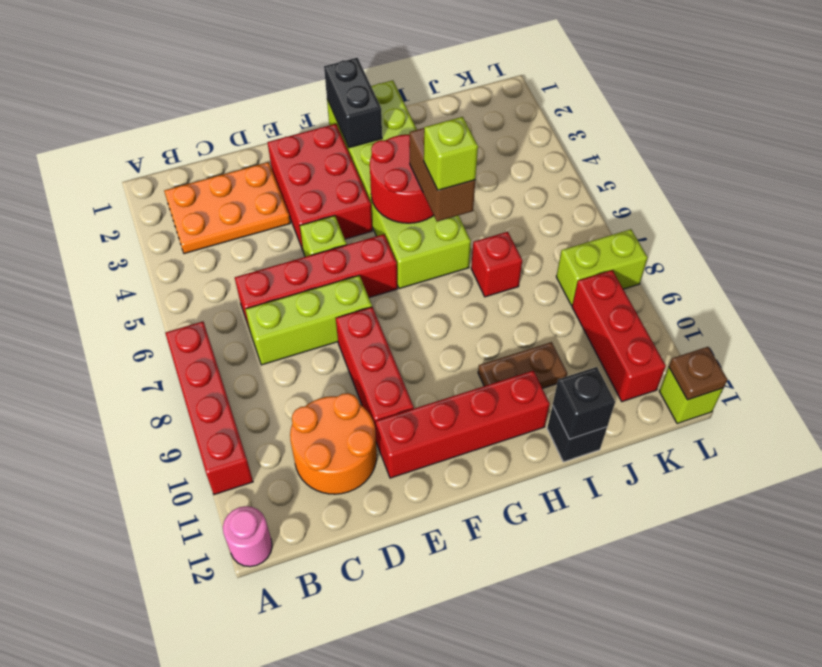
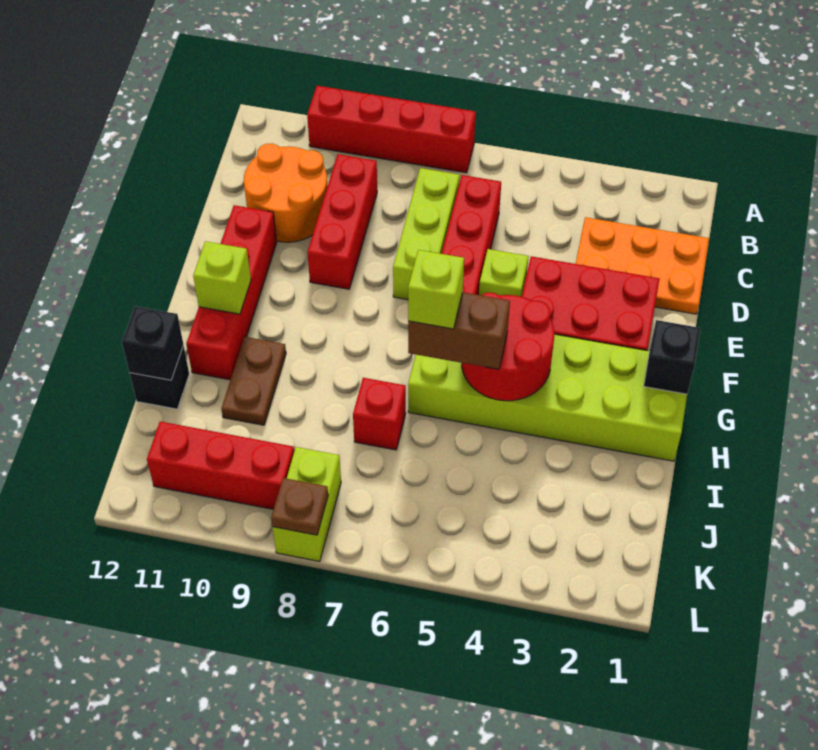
pink 1x1 round brick [223,506,272,567] -> none
orange 2x3 plate [164,162,290,254] -> orange 2x3 plate turned to [576,217,709,314]
red 1x3 brick [336,307,414,442] -> red 1x3 brick turned to [307,154,377,289]
black 1x2 brick [324,58,382,148] -> black 1x1 brick [644,320,700,394]
lime 1x1 brick [659,367,723,424] -> lime 1x1 brick moved to [193,241,251,314]
brown 1x1 plate [669,347,727,400] -> brown 1x1 plate moved to [271,478,328,535]

